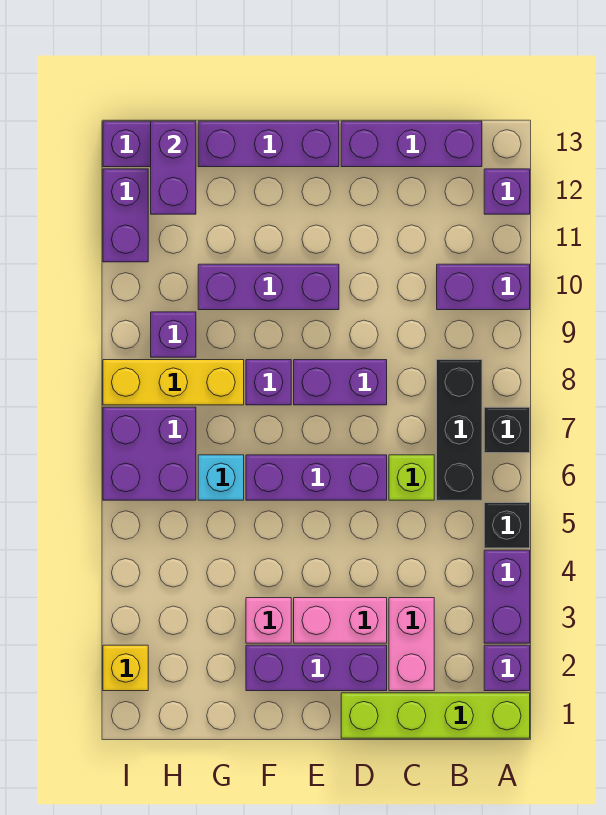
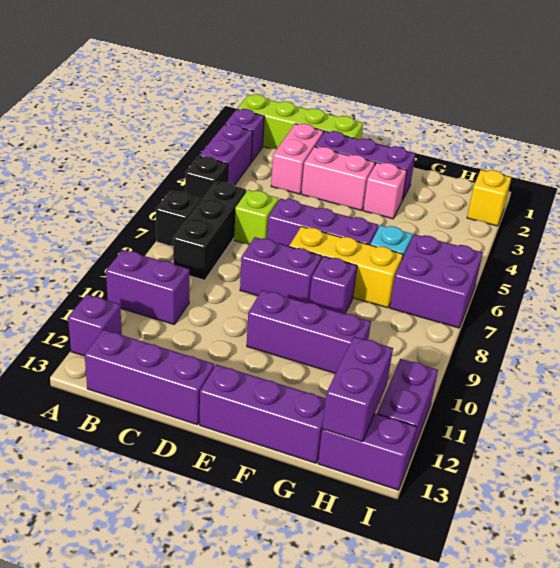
yellow 1x3 brick [103,360,244,405] -> yellow 1x3 brick moved to [289,226,403,308]
purple 1x1 brick [151,312,196,357] -> none

